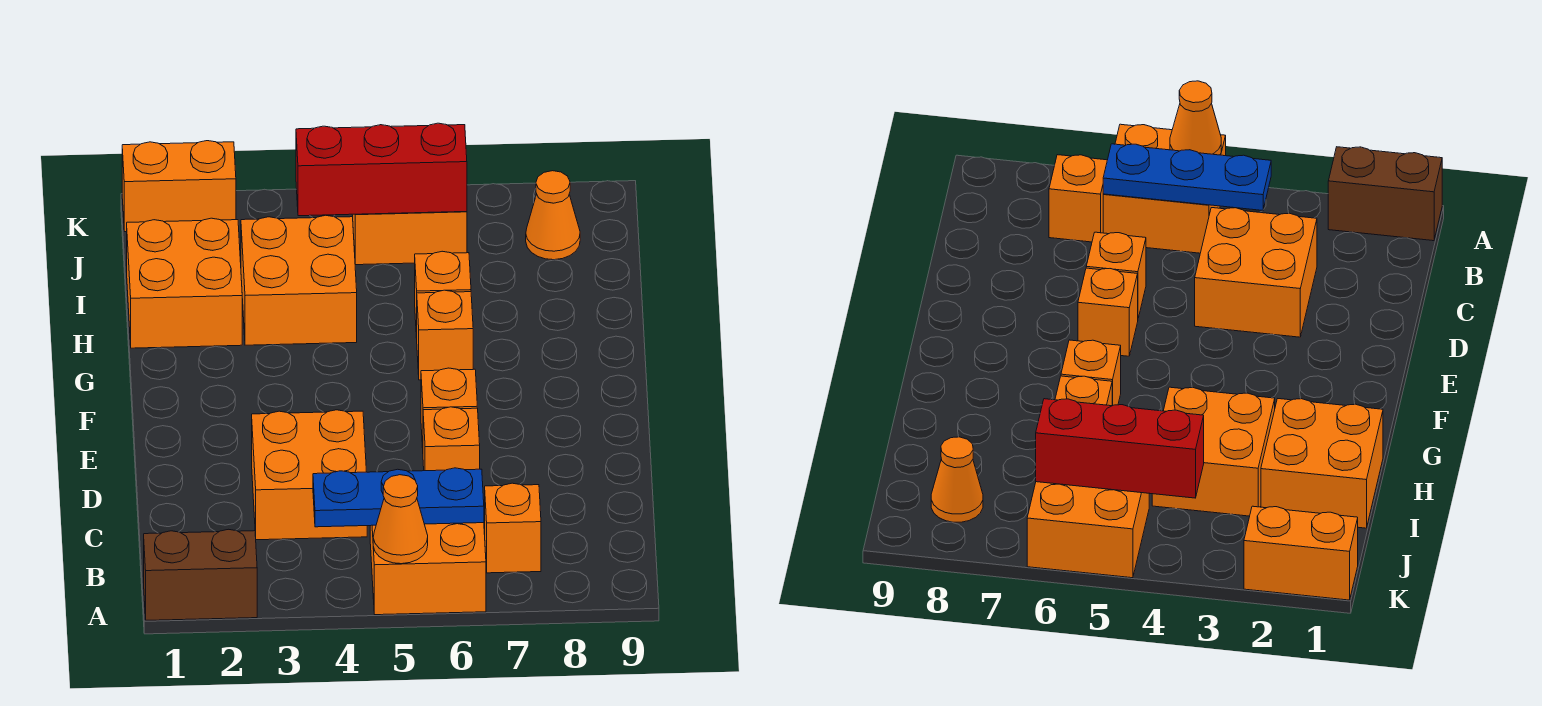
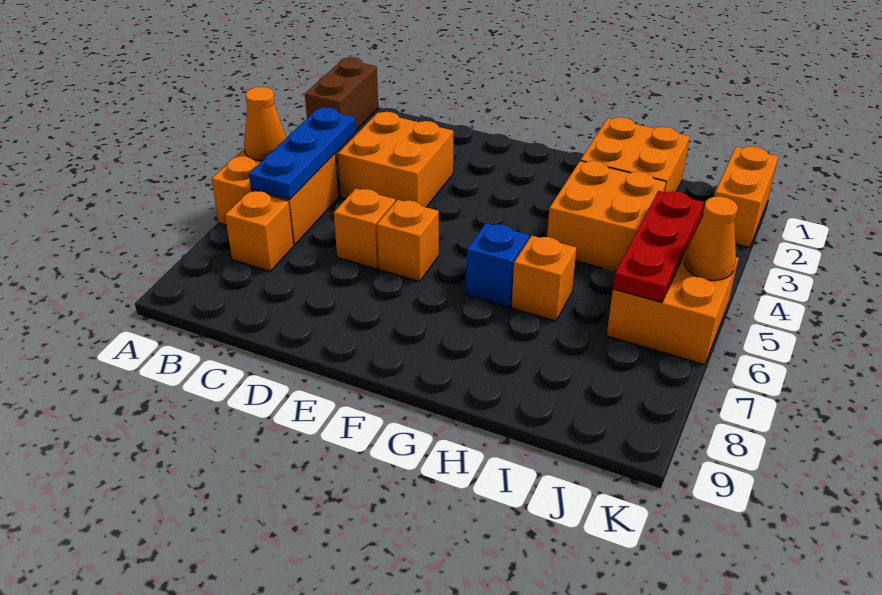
orange 1x1 brick [417,290,473,380] -> blue 1x1 brick [466,223,529,307]
red 1x3 brick [296,123,467,216] -> red 1x3 plate [613,191,704,302]
orange 1x1 cone [526,171,580,260] -> orange 1x1 cone moved to [684,197,738,280]

